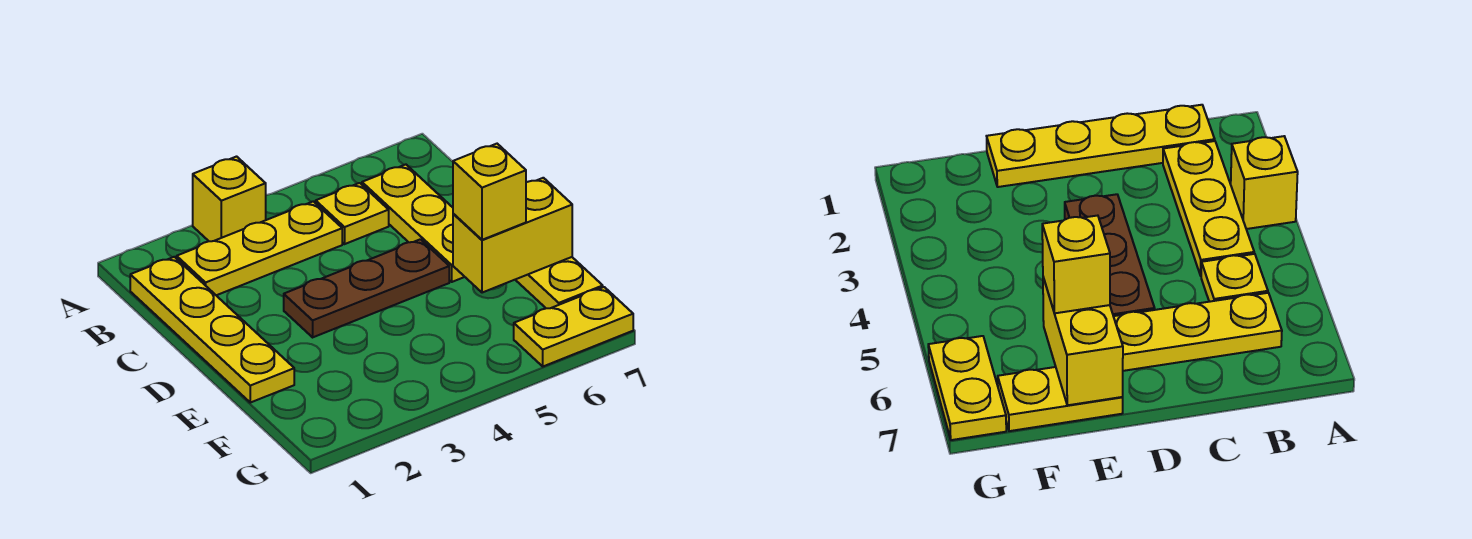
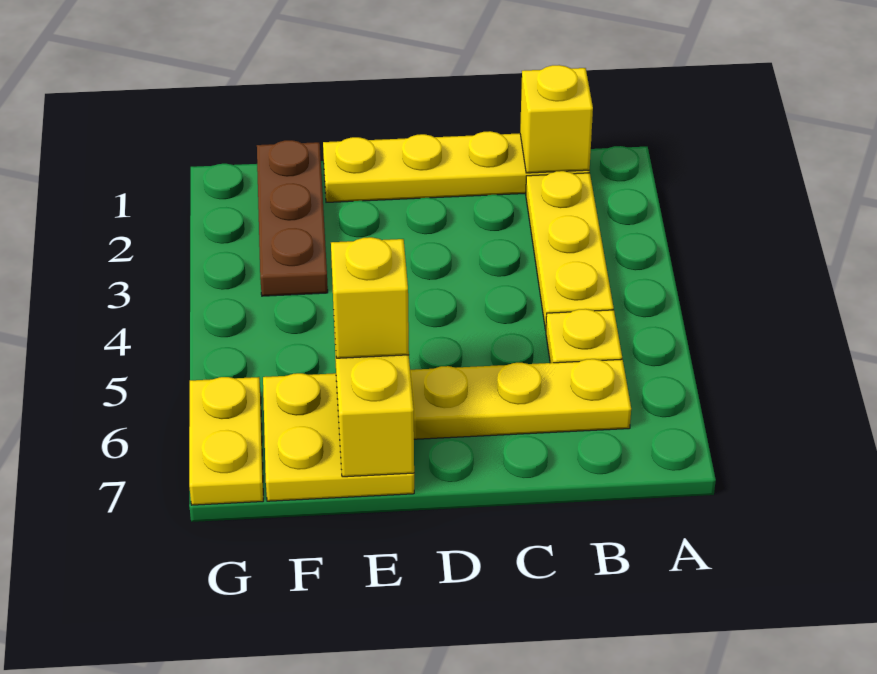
yellow 1x1 brick [193,157,266,241] -> yellow 1x1 brick moved to [520,65,593,173]
brown 1x3 plate [284,239,449,337] -> brown 1x3 plate moved to [257,140,328,296]
yellow 1x2 plate [515,257,603,308] -> yellow 2x2 plate [263,373,414,501]

